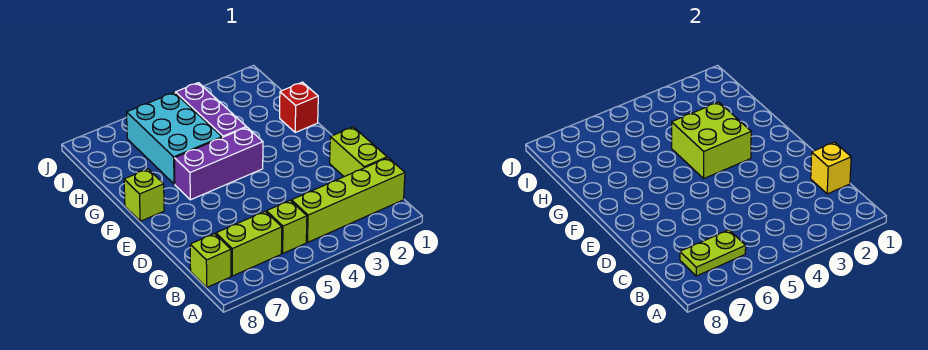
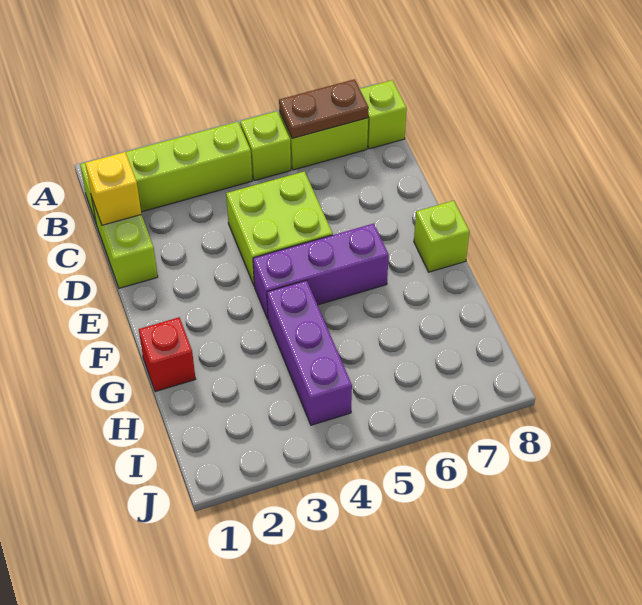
lime 1x2 plate [680,230,746,276] -> brown 1x2 plate [279,79,369,138]
lime 2x2 brick [672,102,751,178] -> lime 2x2 brick moved to [226,171,333,285]
cyan 2x3 brick [127,93,222,184] -> none

